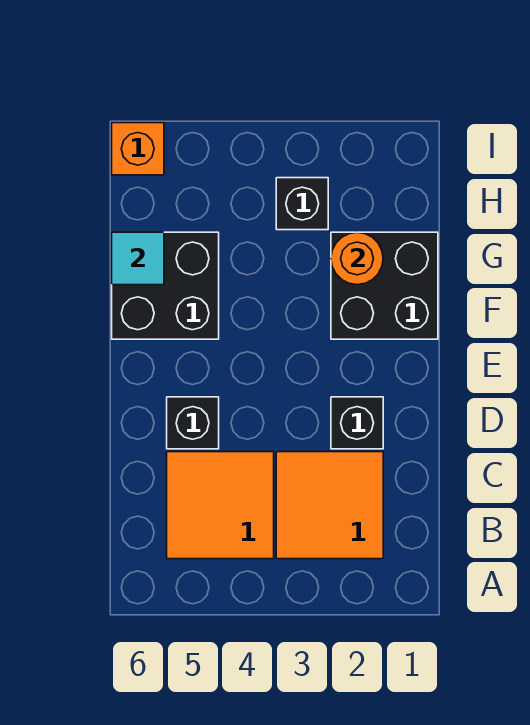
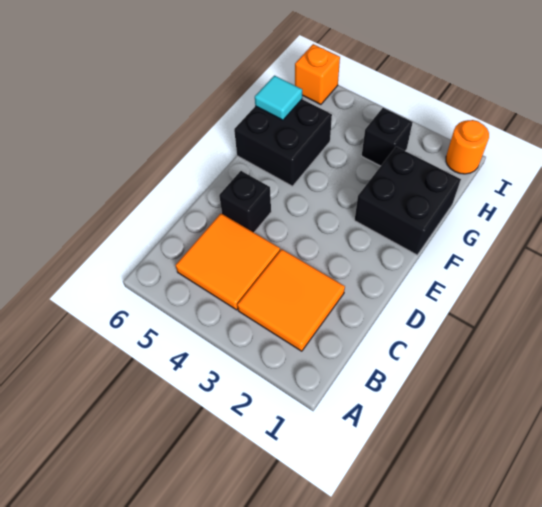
black 1x1 brick [331,397,383,449] -> none
orange 1x1 round brick [331,232,383,285] -> orange 1x1 round brick moved to [446,120,489,174]

